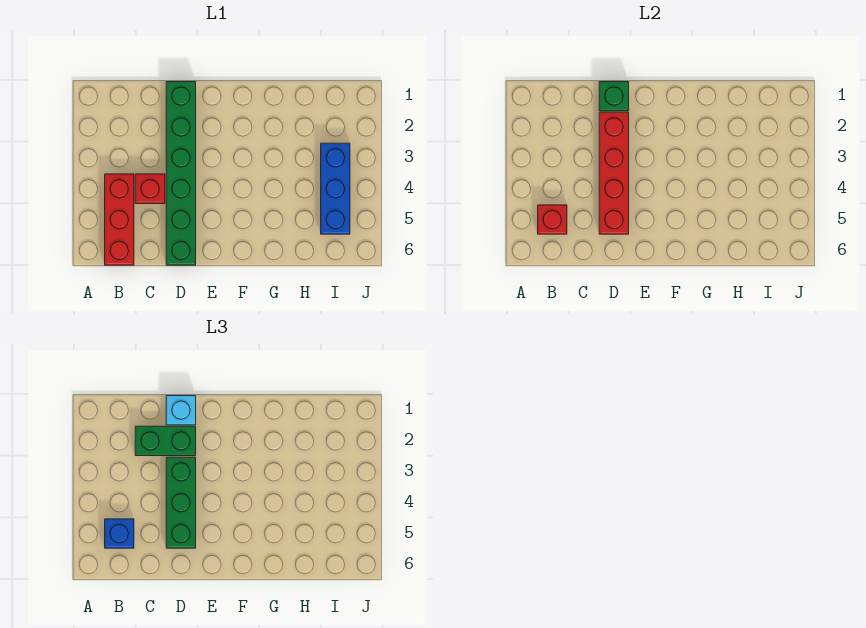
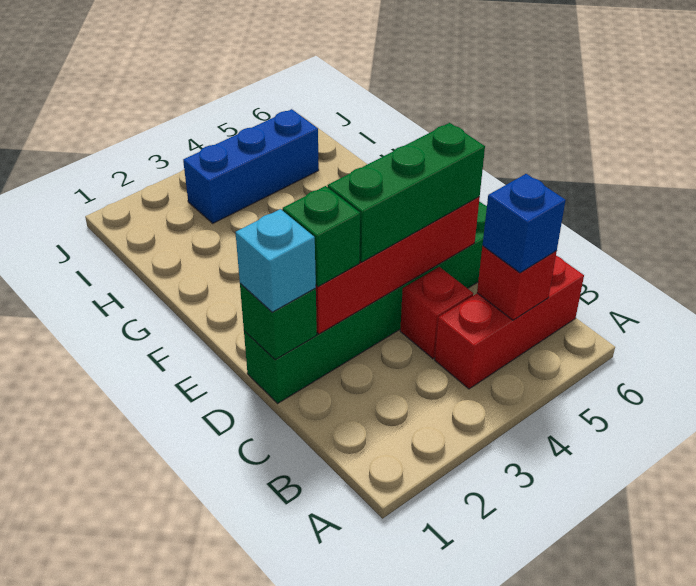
green 1x2 brick [135,426,196,456] -> green 1x1 brick [283,186,360,287]

